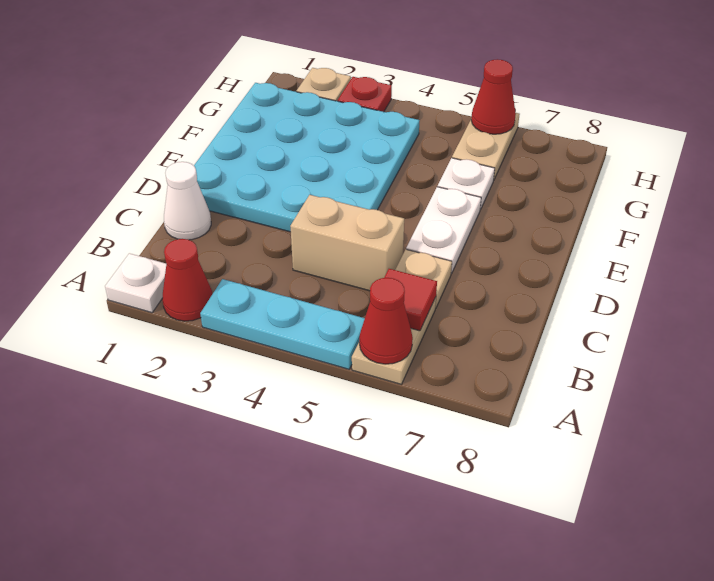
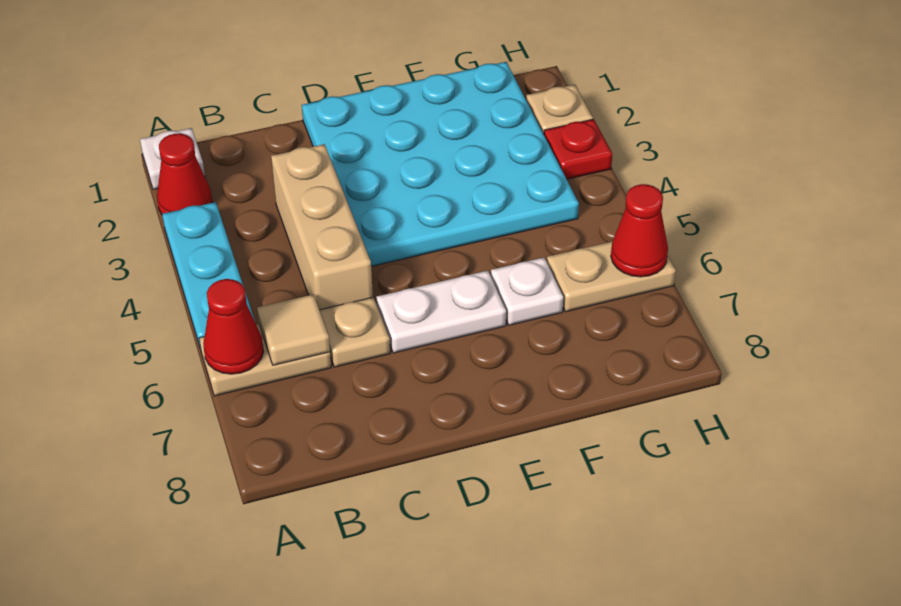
red 1x1 tile [384,269,437,331] -> tan 1x1 tile [257,294,330,365]
white 1x1 cone [164,162,211,240] -> none
tan 1x2 brick [290,195,404,291] -> tan 1x3 brick [271,144,373,310]

